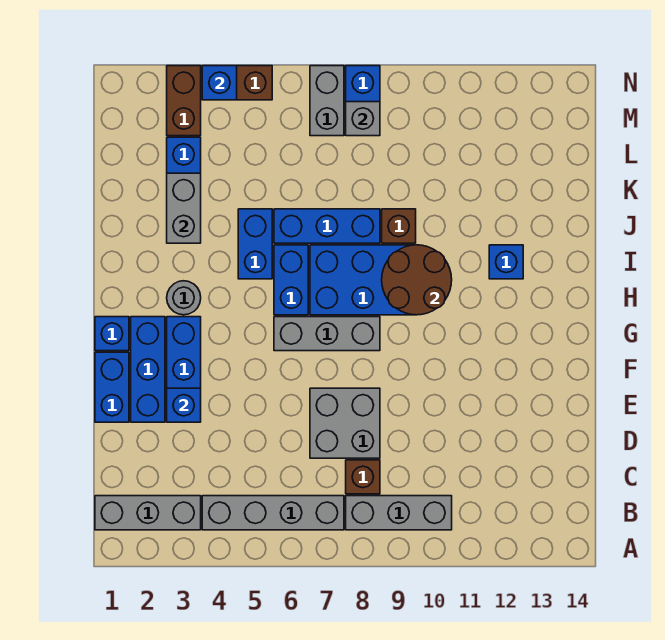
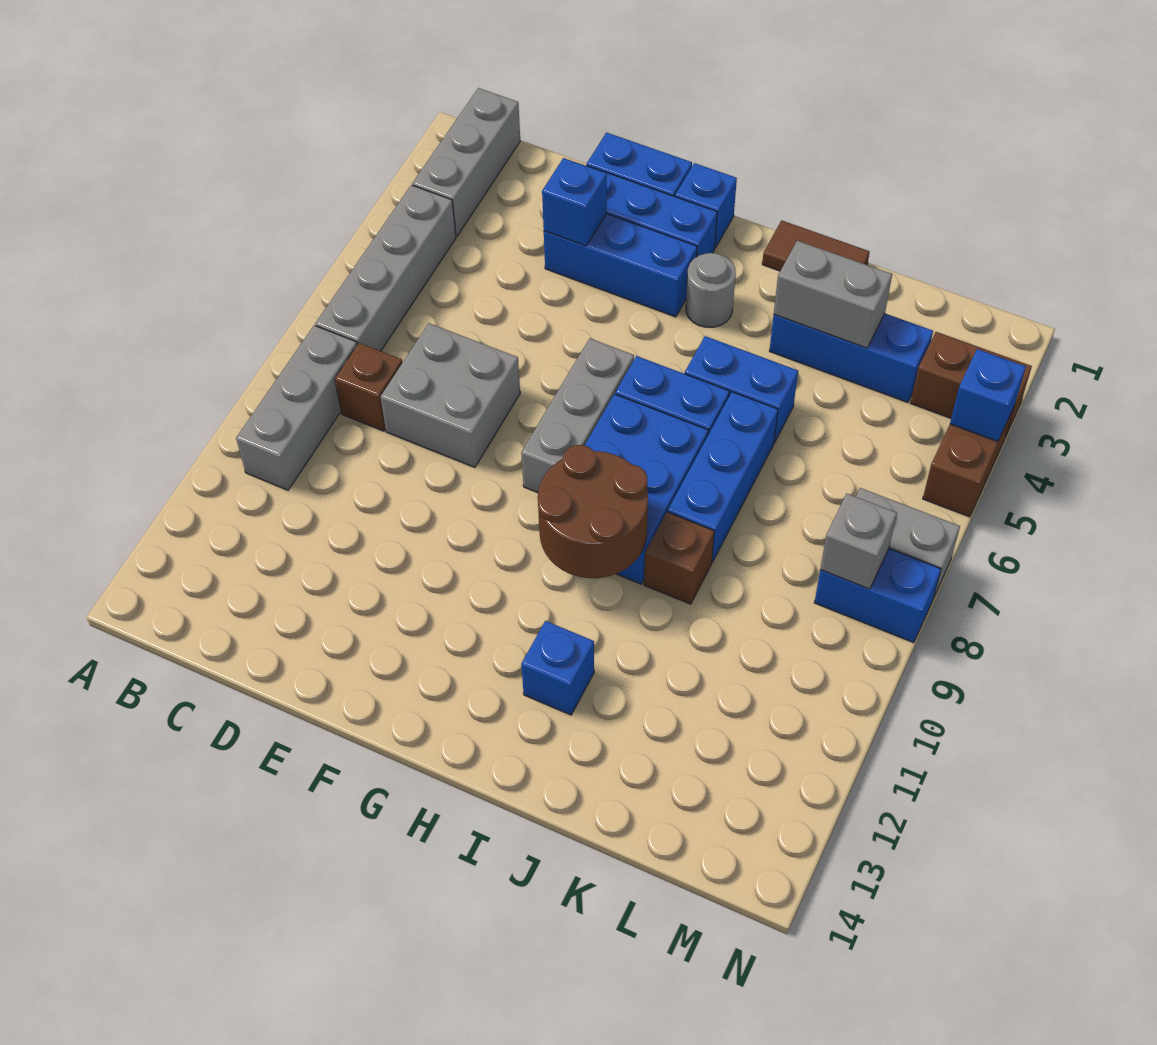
none -> brown 1x2 tile [762,220,870,271]

